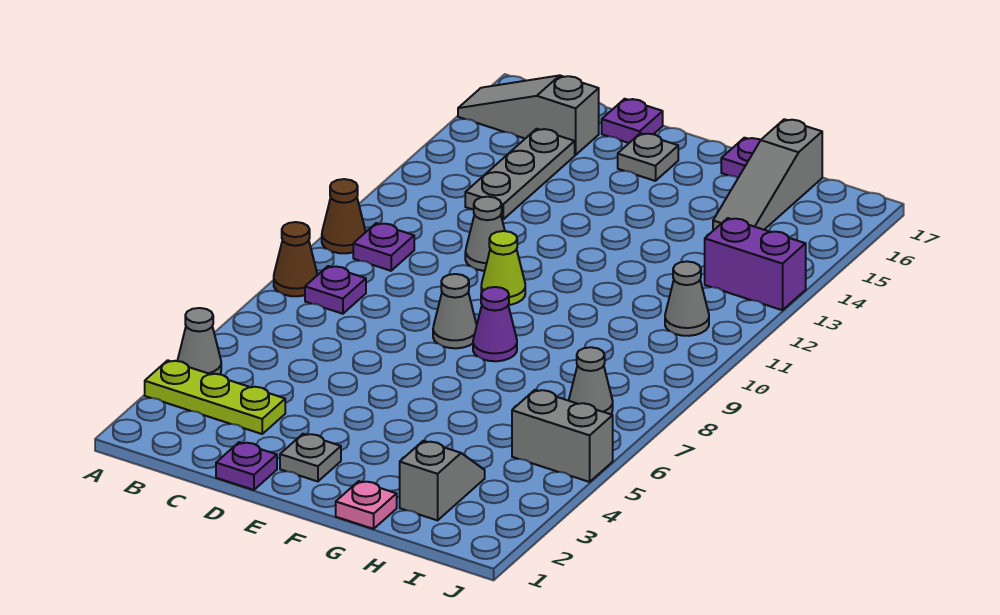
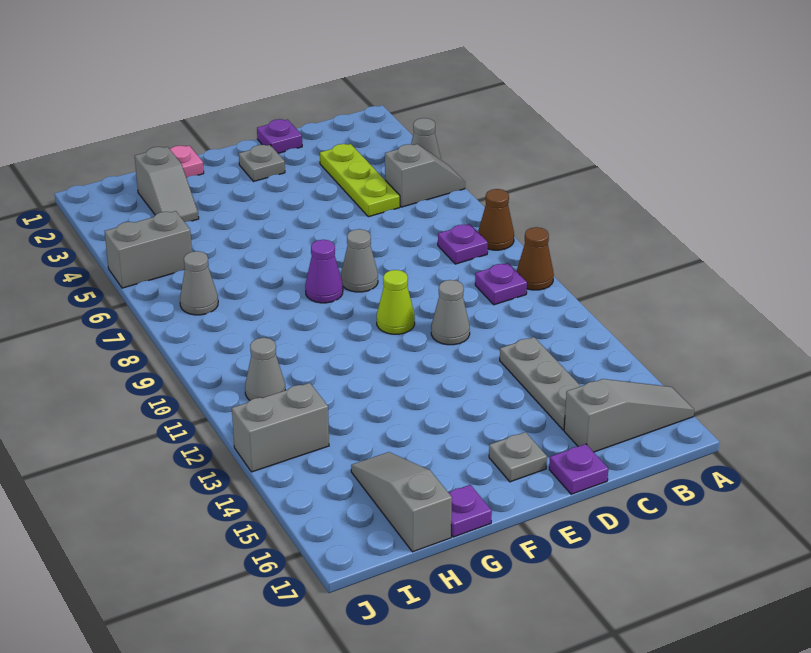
lime 1x3 plate [145,360,285,434] -> lime 1x3 plate turned to [320,144,400,217]
none -> grey 1x2 slope [385,144,465,207]
purple 1x2 brick [705,218,806,310] -> grey 1x2 brick [232,383,329,472]

